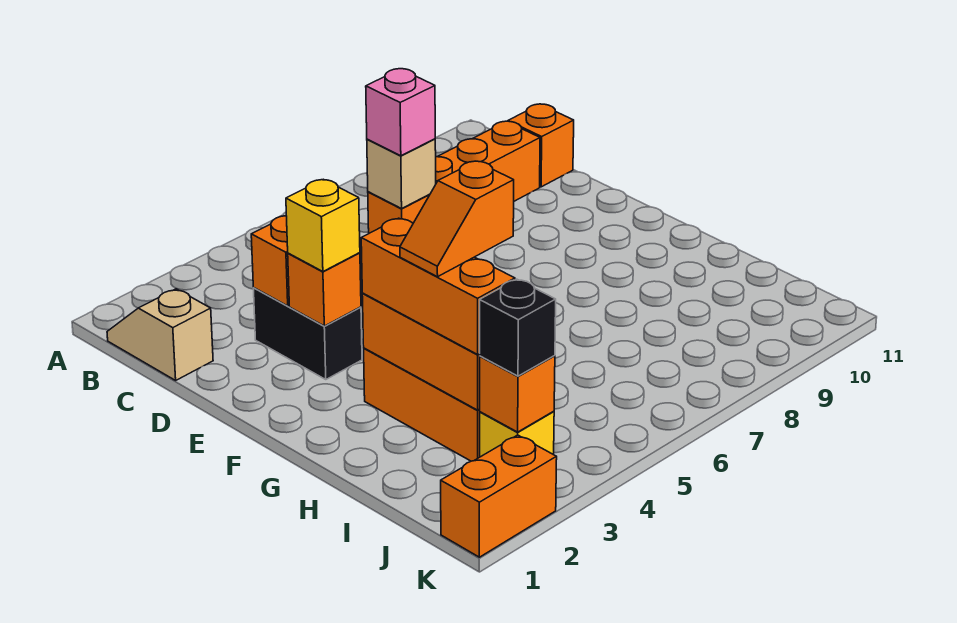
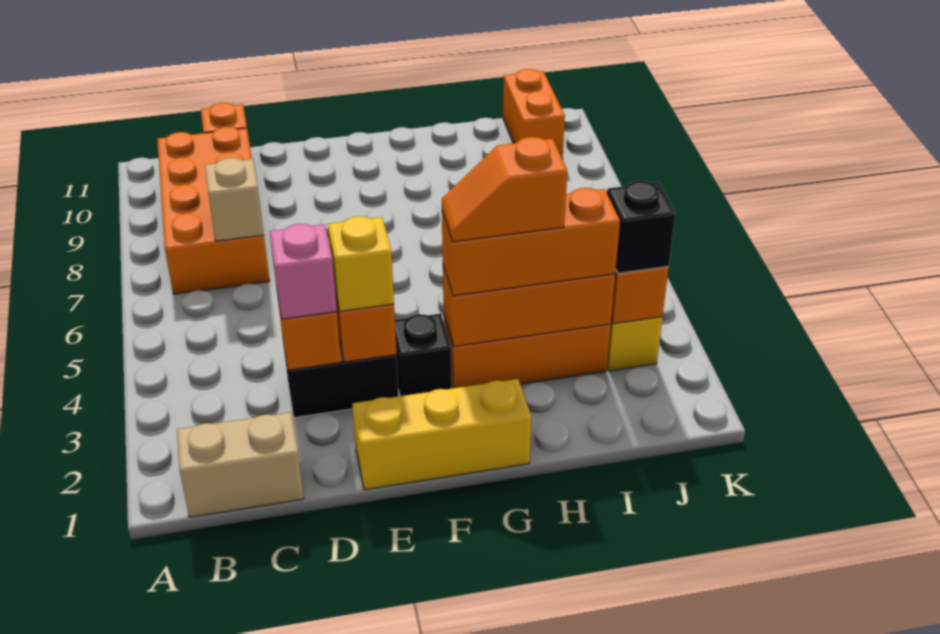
tan 1x2 slope [107,289,213,380] -> tan 1x2 brick [177,412,304,517]
orange 1x4 brick [368,121,540,233] -> orange 2x4 brick [157,127,270,294]
pink 1x1 brick [366,69,435,156] -> pink 1x1 brick moved to [270,224,337,319]
none -> yellow 1x3 brick [352,379,531,490]
none -> black 1x1 brick [395,314,452,396]
orange 1x2 slope [400,161,514,277] -> orange 1x2 slope turned to [442,137,567,242]
orange 1x2 brick [441,435,557,557] -> orange 1x2 brick moved to [503,69,565,159]

